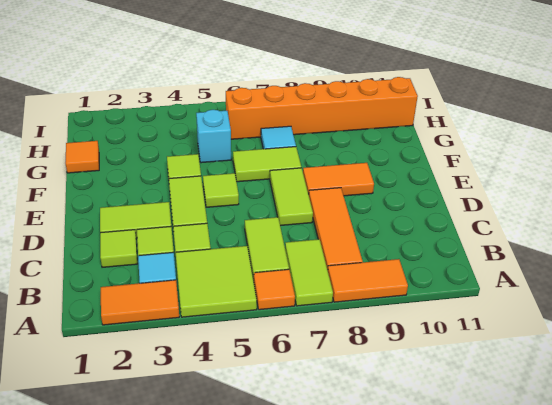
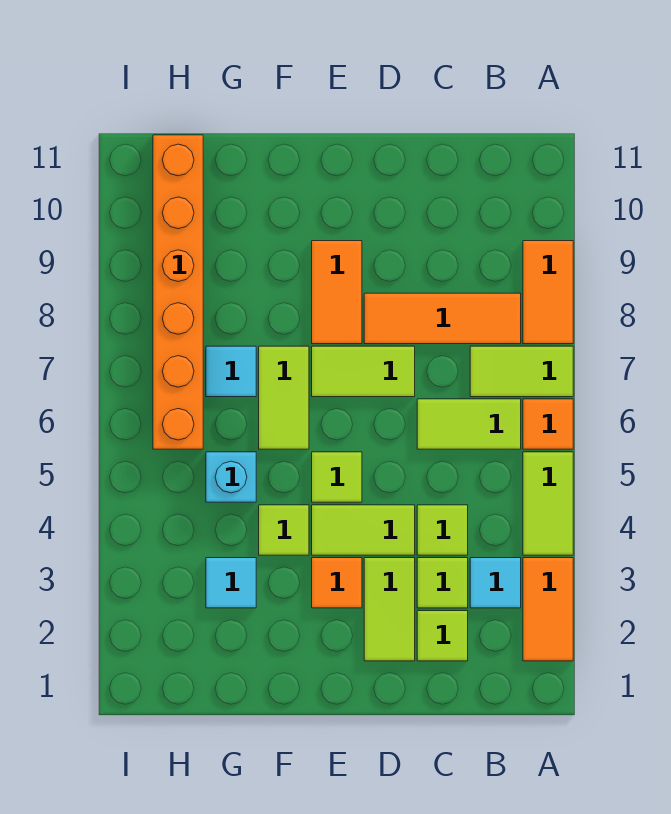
lime 2x2 tile [176,246,257,317] -> lime 1x2 tile [523,452,573,555]
orange 1x1 tile [65,141,99,173] -> orange 1x1 tile moved to [312,558,362,608]
none -> cyan 1x1 tile [206,558,256,608]

